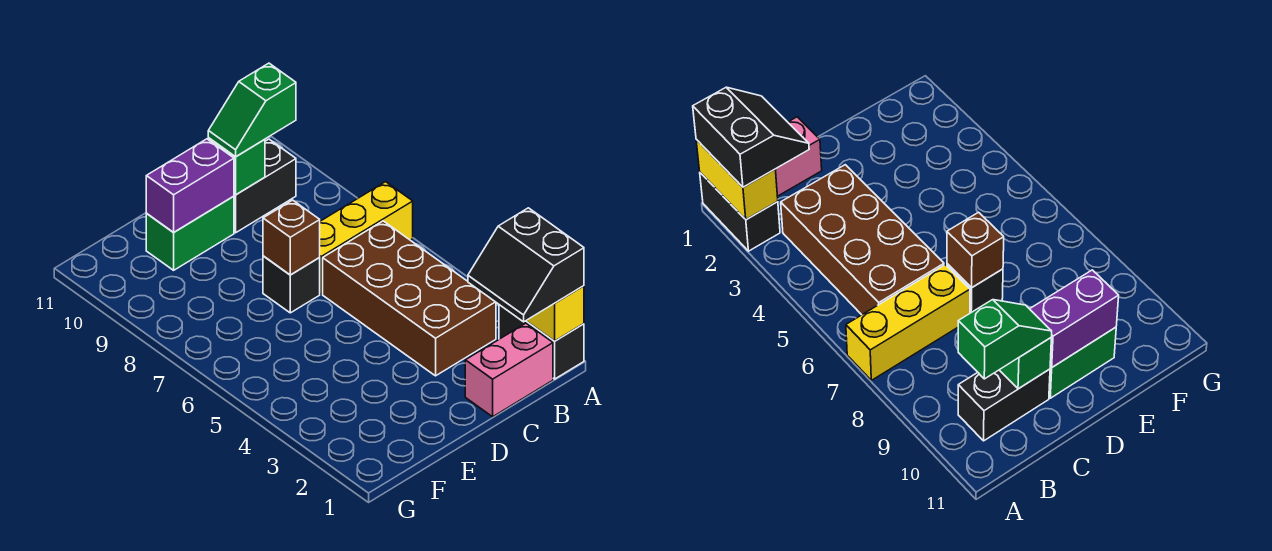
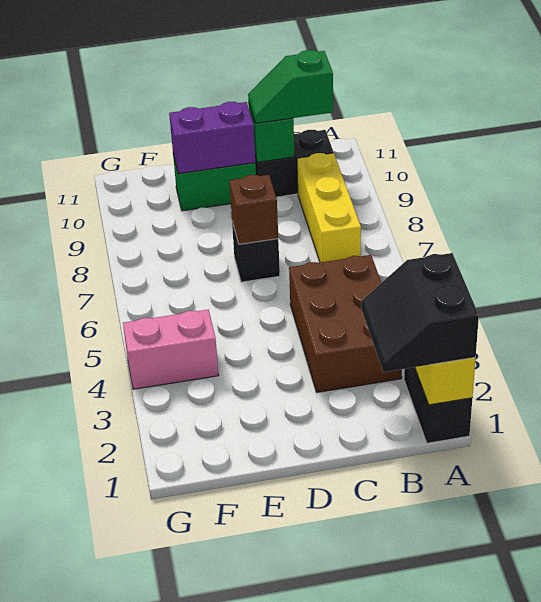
yellow 1x3 brick [319,182,413,294] -> yellow 1x3 brick turned to [297,153,361,262]
pink 1x2 brick [465,323,553,417] -> pink 1x2 brick moved to [123,309,219,389]
brown 2x4 brick [323,221,496,376] -> brown 2x3 brick [289,255,402,392]

